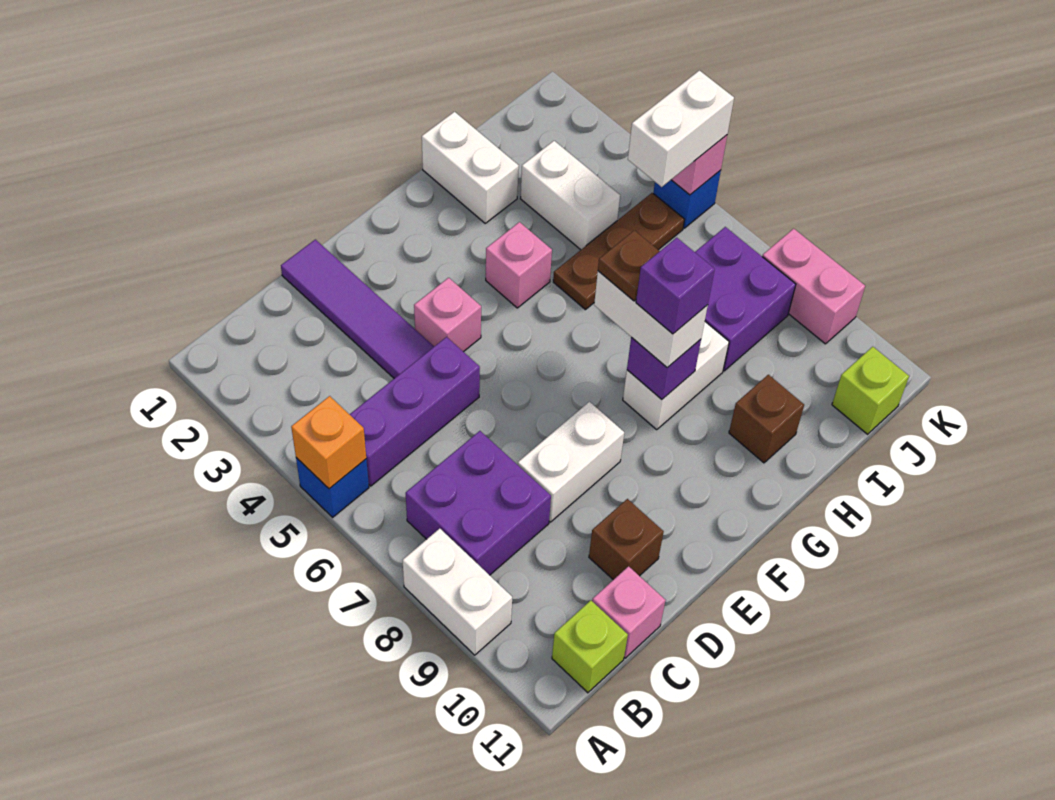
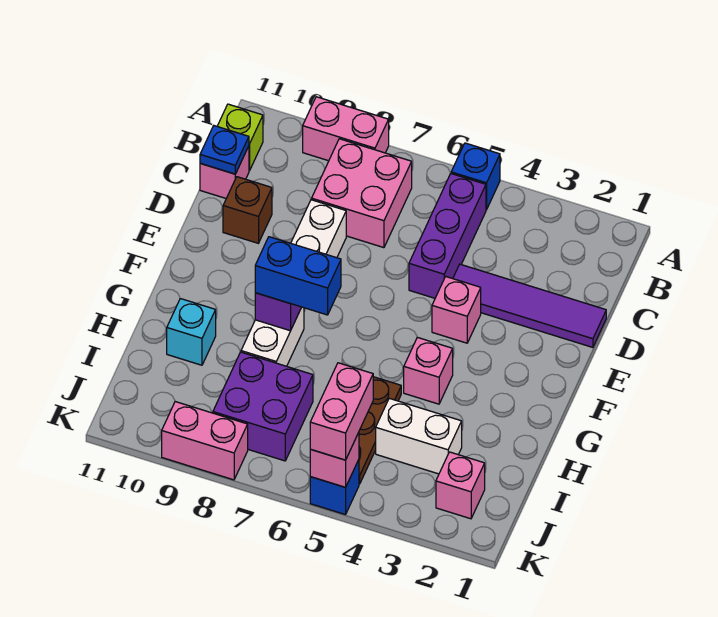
orange 1x1 brick [291,396,366,489] -> none
white 1x2 brick [403,529,512,655] -> pink 1x2 brick [303,97,389,161]
purple 2x2 brick [406,431,551,575] -> pink 2x2 brick [312,139,412,248]
none -> blue 1x1 plate [200,126,249,174]
white 1x2 brick [594,271,708,368] -> blue 1x2 brick [255,237,341,315]
brown 1x1 plate [598,230,660,301] -> none
purple 1x1 brick [636,238,715,334] -> none
white 1x2 brick [422,112,519,223] -> none
brown 1x1 brick [729,375,804,463] -> cyan 1x1 brick [167,299,216,365]
none -> pink 1x1 brick [436,452,485,519]
white 1x2 brick [628,70,734,187] -> pink 1x2 brick [310,363,373,460]
lime 1x1 brick [832,347,909,434] -> none

